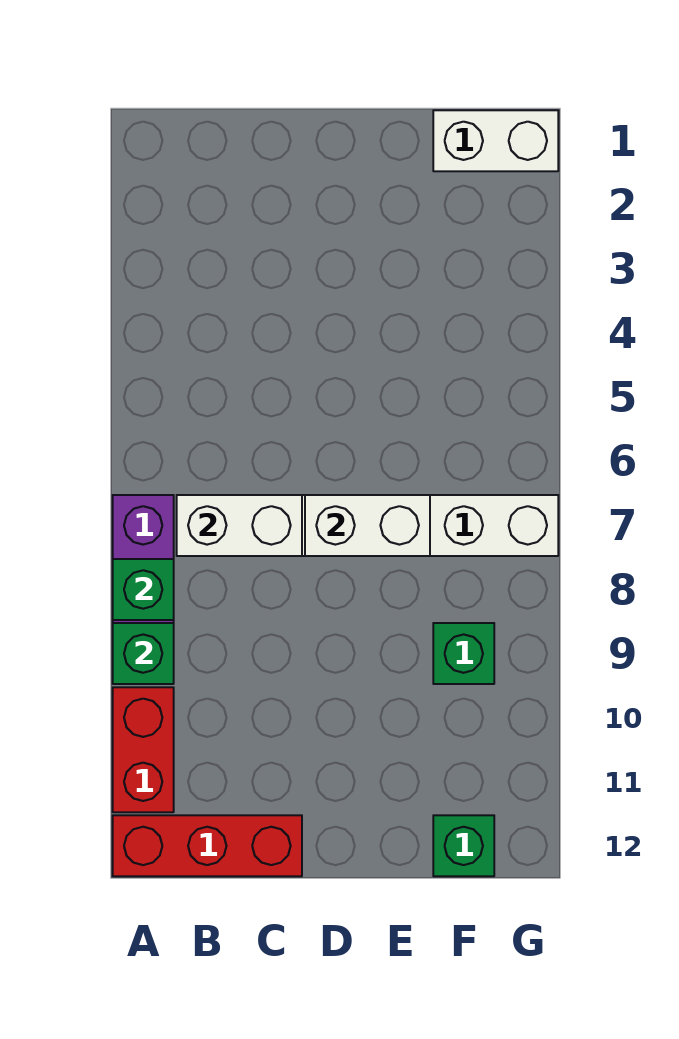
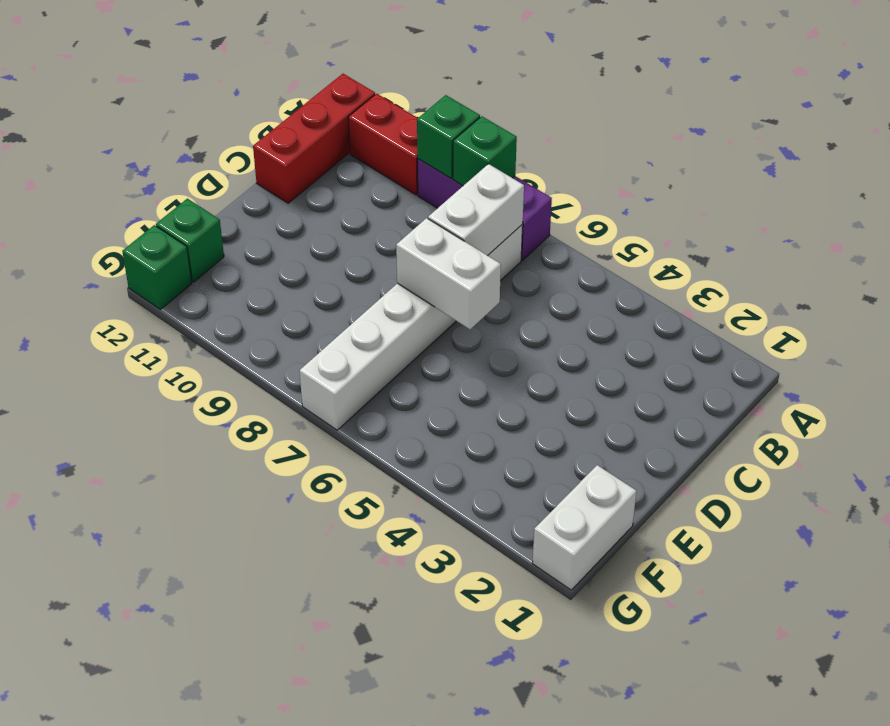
white 1x2 brick [305,495,430,556] -> white 1x2 brick turned to [396,218,501,329]
green 1x1 brick [433,623,494,684] -> green 1x1 brick moved to [122,225,192,310]

